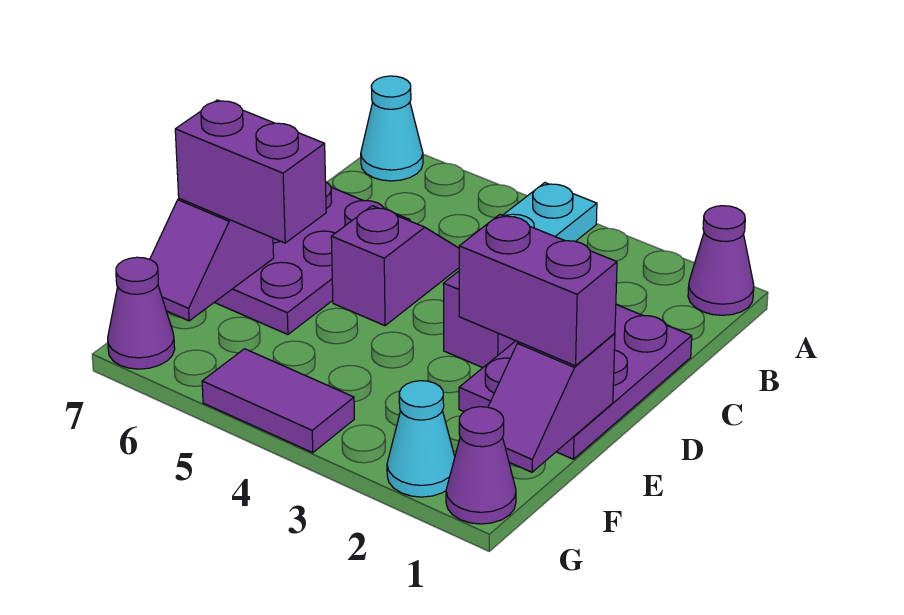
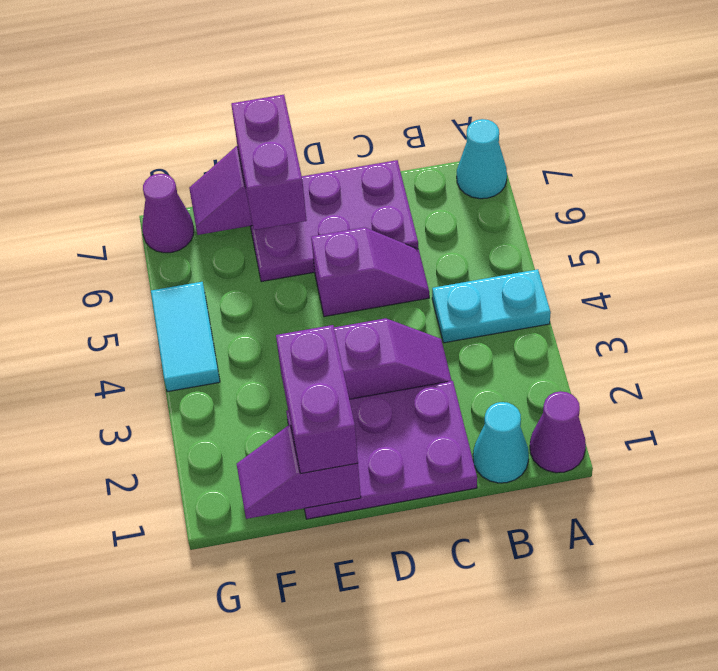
purple 1x1 cone [446,407,516,524] -> none
cyan 1x1 cone [387,381,455,497] -> cyan 1x1 cone moved to [473,402,529,483]
purple 1x2 tile [202,349,354,453] -> cyan 1x2 tile [151,282,220,392]

